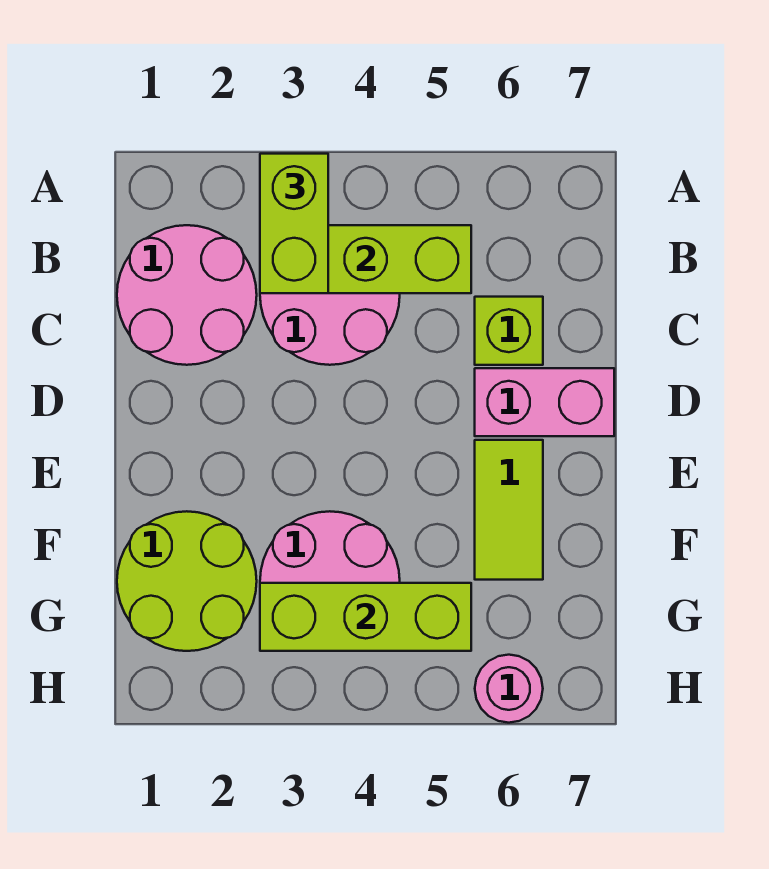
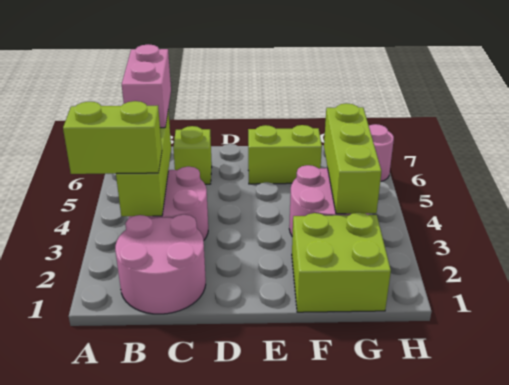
pink 1x2 brick [475,368,614,436] -> pink 1x2 brick moved to [122,44,171,128]
lime 1x2 tile [475,440,543,580] -> lime 1x2 brick [248,125,322,184]
lime 2x2 round brick [117,511,257,651] -> lime 2x2 brick [292,213,391,312]

